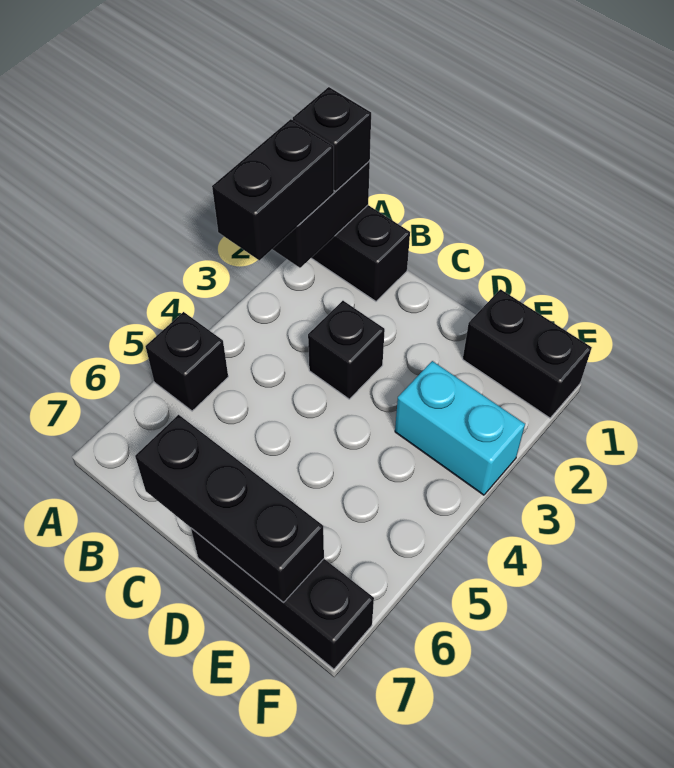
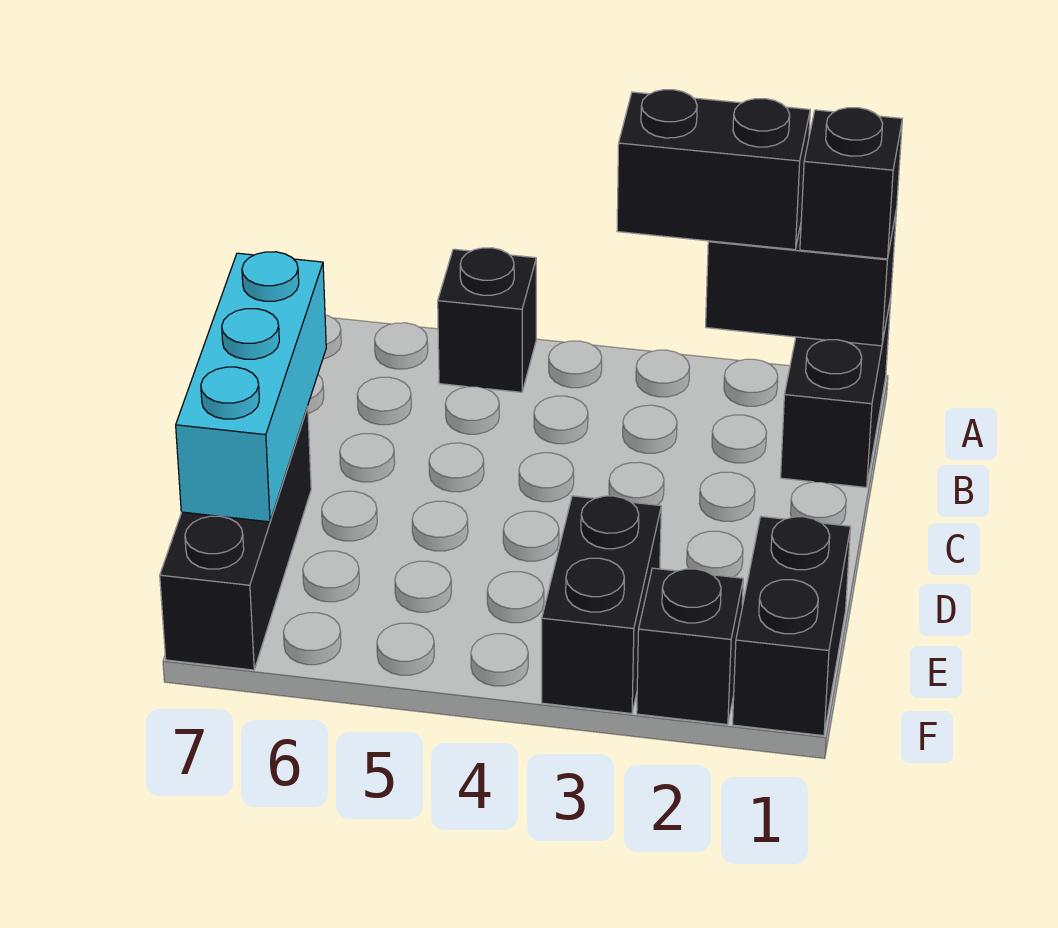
black 1x1 brick [308,301,385,399] -> black 1x1 brick moved to [637,568,743,725]
black 1x3 brick [135,415,324,602] -> cyan 1x3 brick [176,252,326,522]
cyan 1x2 brick [395,361,525,495] -> black 1x2 brick [542,496,661,714]

